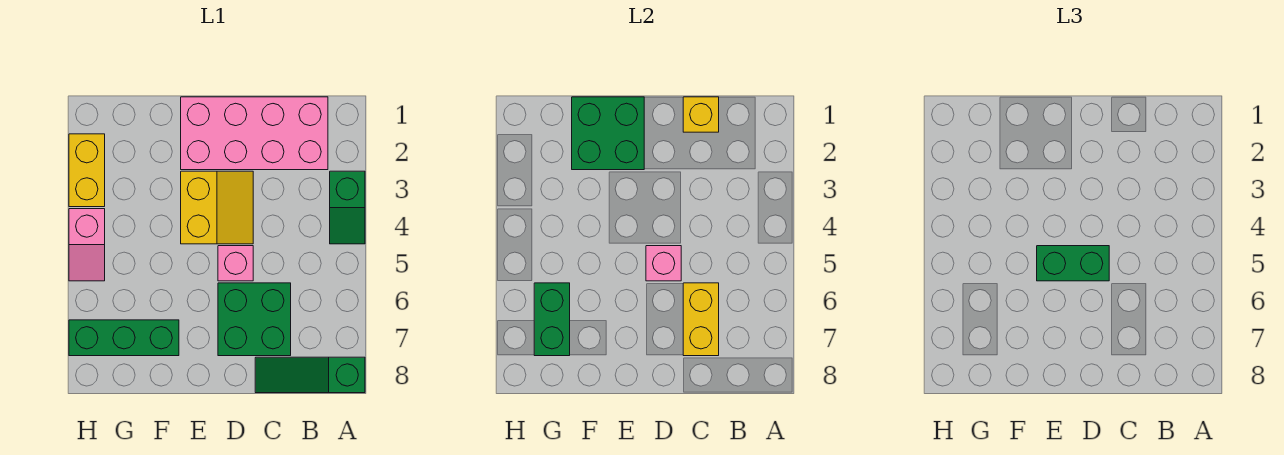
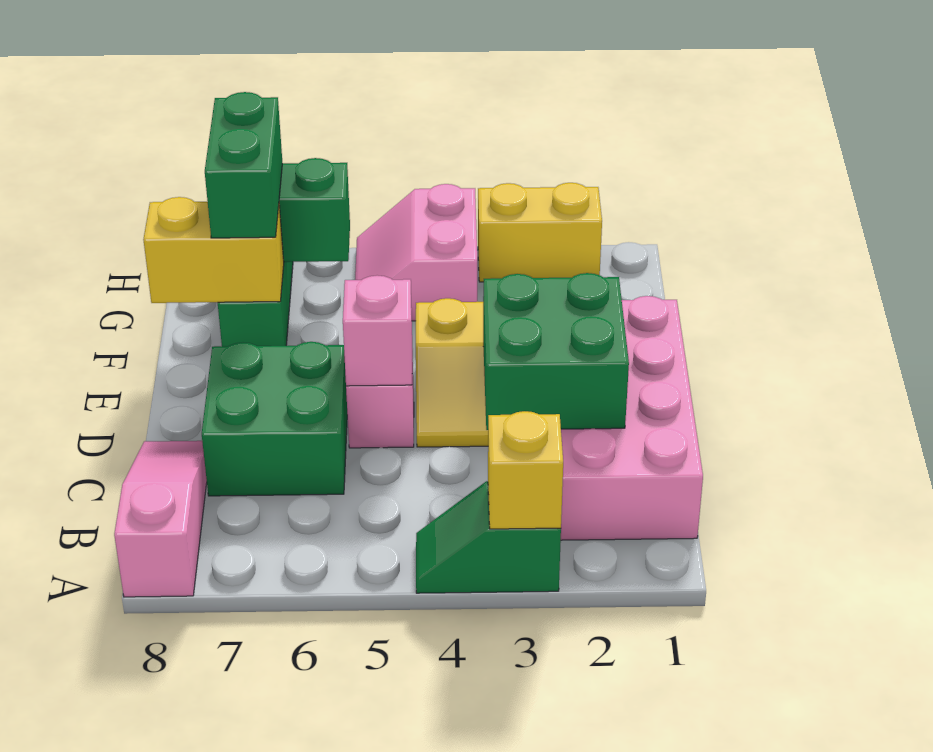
green 1x3 slope [255,357,365,393] -> pink 1x3 slope [114,441,207,597]
yellow 1x1 brick [683,97,719,132] -> yellow 1x1 brick moved to [488,411,563,529]
yellow 1x2 brick [683,283,719,356] -> yellow 1x2 brick moved to [143,197,284,303]
green 1x2 brick [1037,246,1109,281] -> green 1x2 brick moved to [205,92,282,238]
green 2x2 brick [572,97,644,170] -> green 2x2 brick moved to [483,273,629,430]
pink 1x2 slope [69,209,105,281] -> pink 2x2 slope [355,184,477,321]

